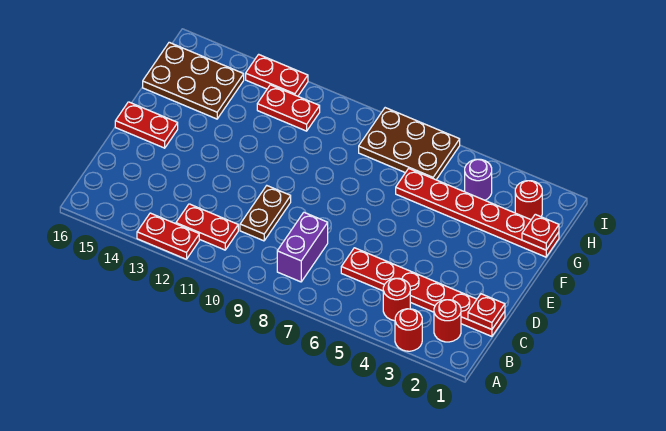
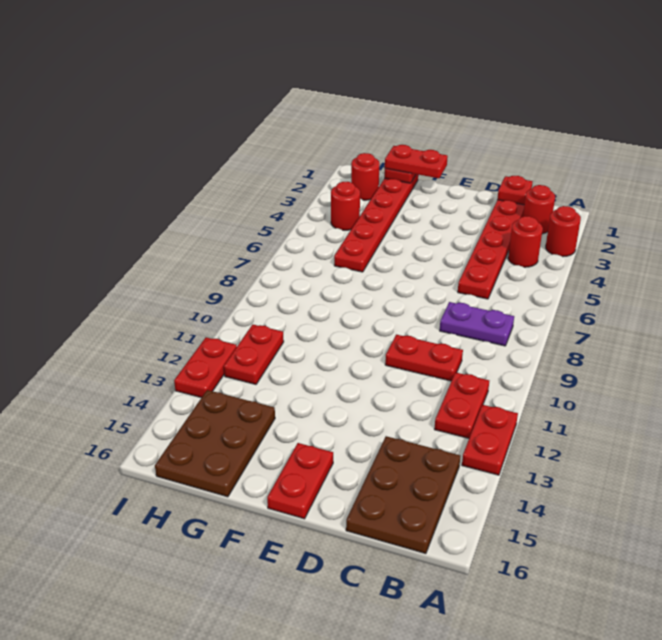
purple 1x2 brick [277,212,328,282] -> purple 1x2 plate [440,302,514,346]
brown 1x2 plate [240,186,291,241] -> red 1x2 plate [385,335,463,381]
none -> red 1x2 plate [385,145,448,178]
purple 1x1 round brick [465,159,492,200] -> red 1x1 round brick [331,182,360,230]
brown 2x3 plate [359,108,460,180] -> brown 2x3 plate moved to [346,436,460,554]

